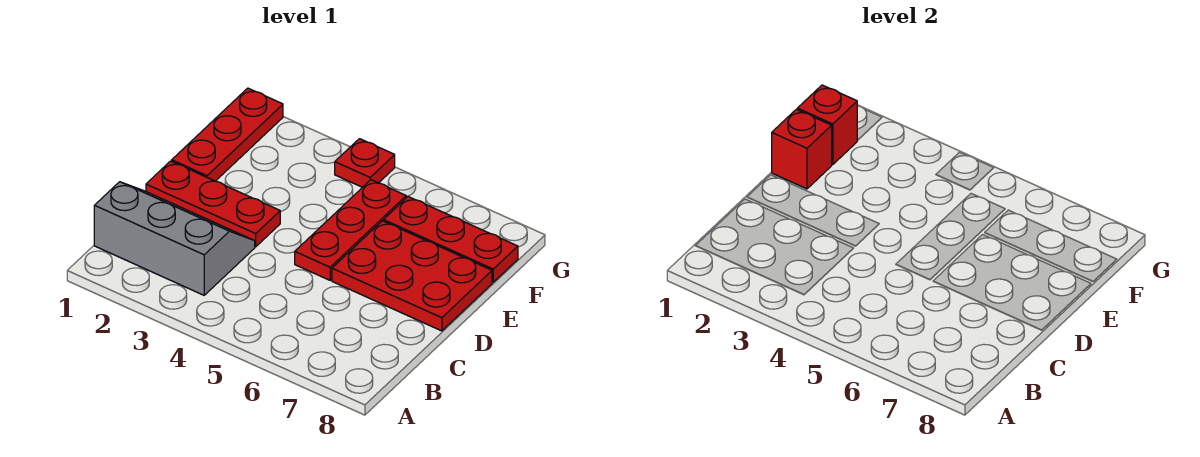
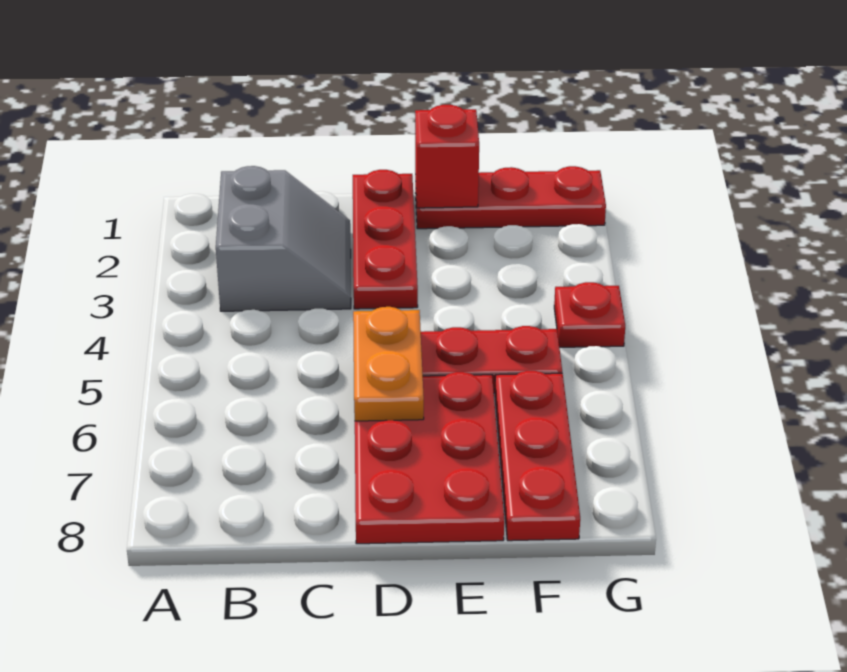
grey 2x3 slope [94,182,255,295] -> grey 2x2 slope [216,166,351,311]
none -> orange 1x2 plate [353,307,424,421]
red 1x1 brick [797,85,857,165] -> none

